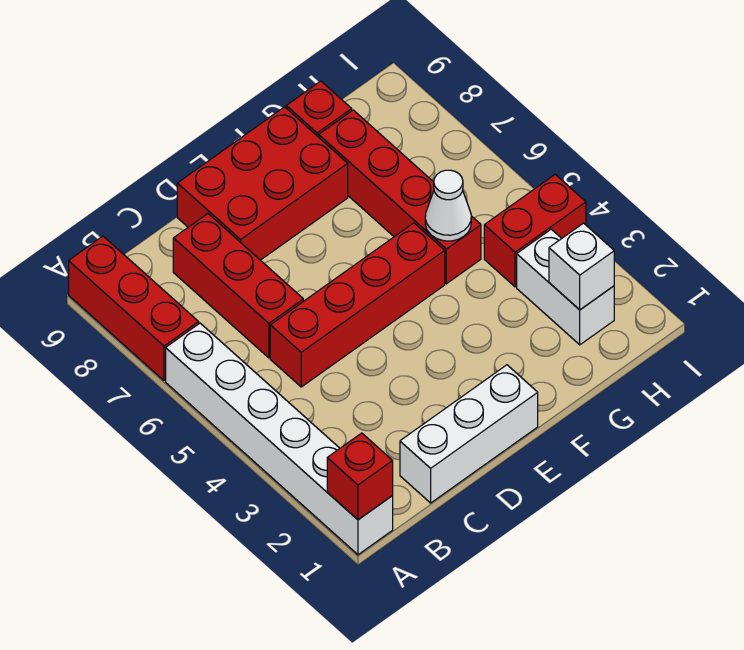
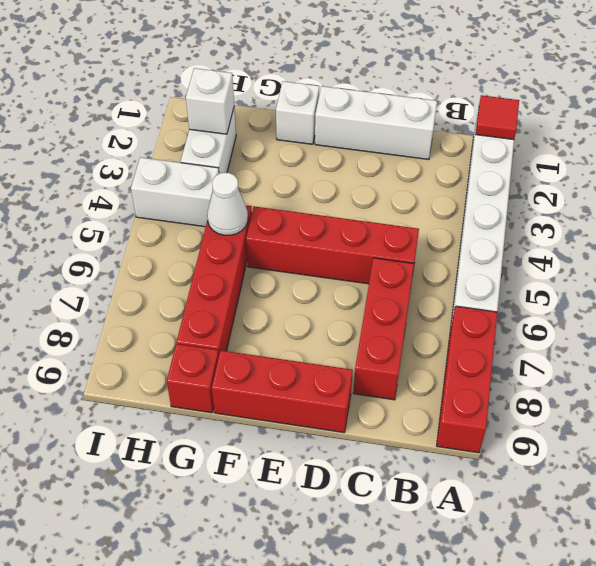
red 1x1 brick [327,433,393,520] -> red 1x1 tile [476,95,519,140]
red 2x3 brick [177,107,348,260] -> red 1x3 brick [212,350,353,432]
none -> white 1x1 brick [276,81,319,144]
red 1x2 brick [484,175,586,287] -> white 1x2 brick [131,157,219,227]

